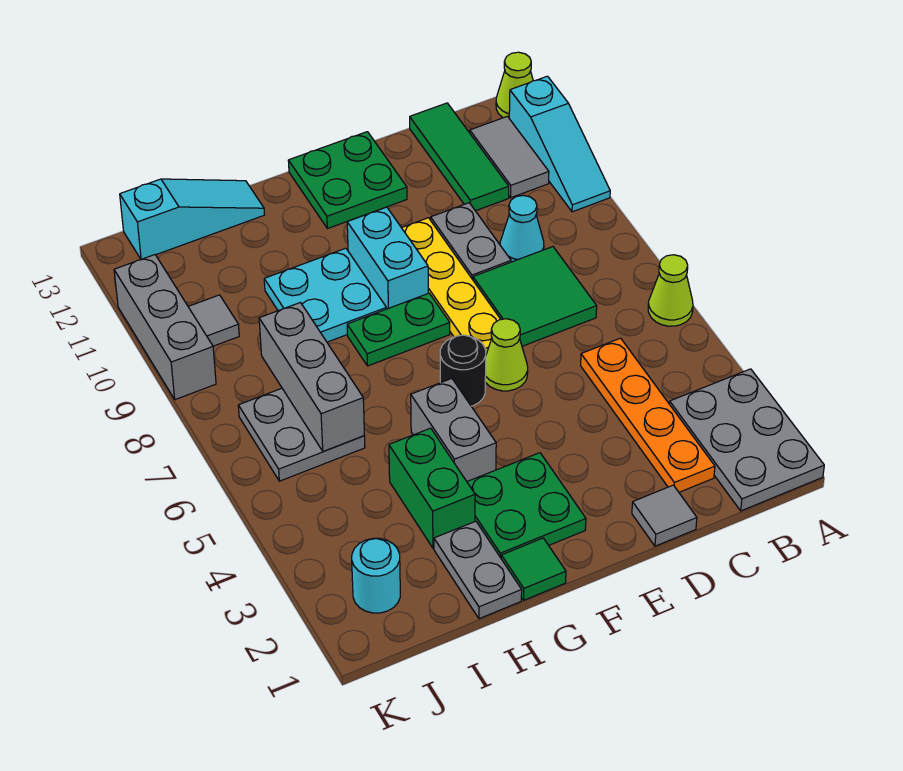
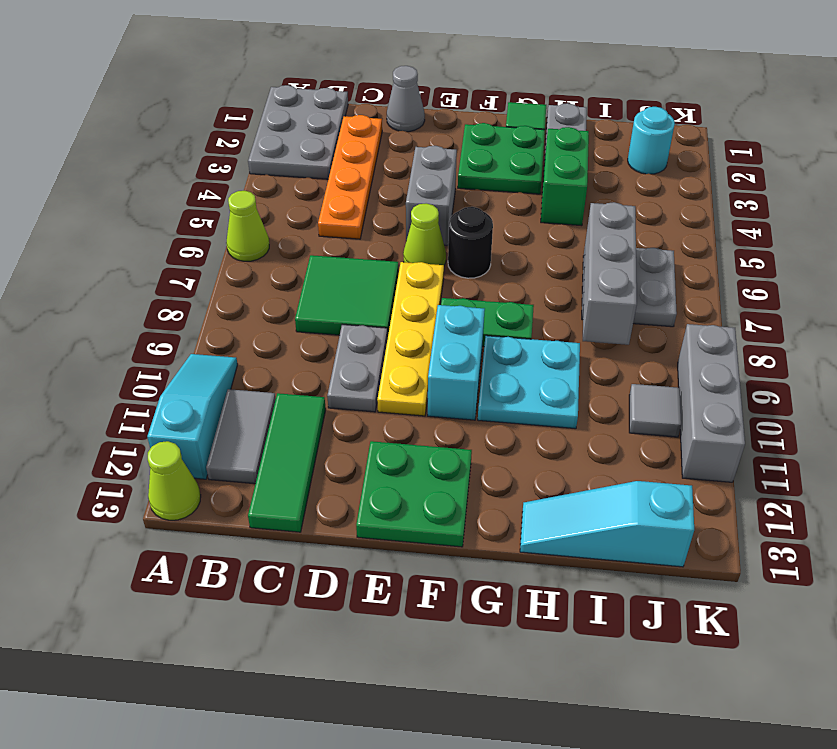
cyan 1x1 cone [500,195,544,262] -> none
grey 1x1 tile [632,485,697,546] -> grey 1x1 cone [387,66,425,132]
grey 1x2 brick [411,379,496,481] -> grey 1x2 brick moved to [406,146,457,246]

